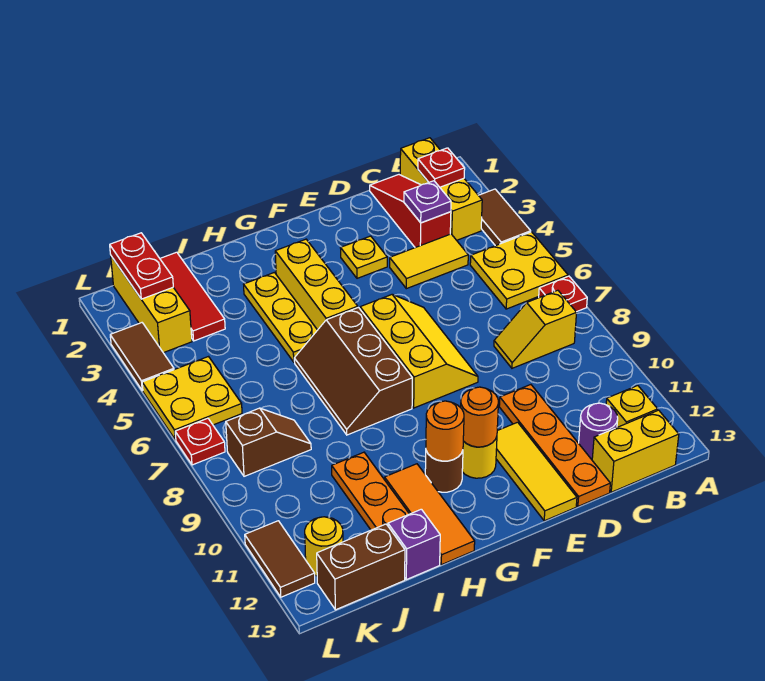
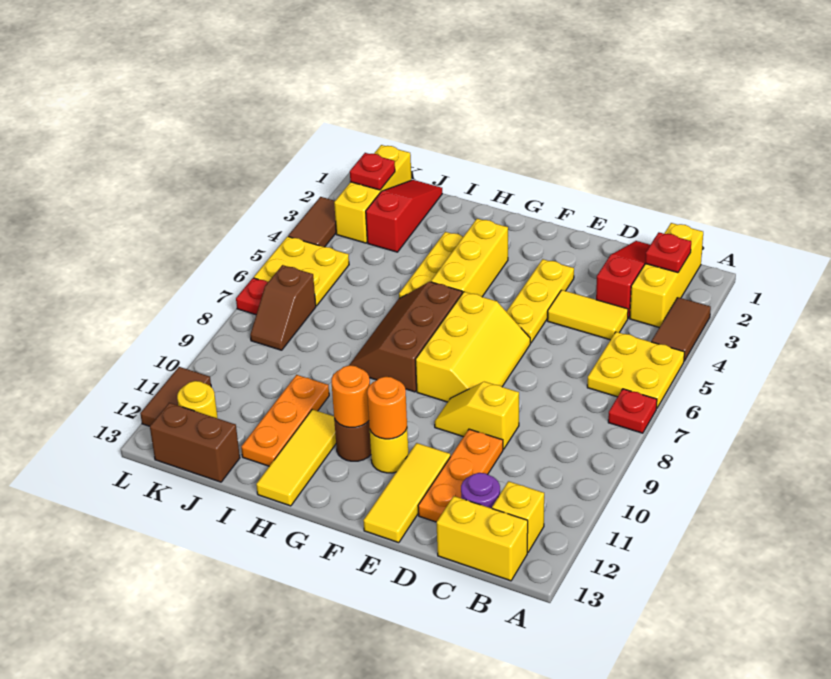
yellow 1x2 slope [494,290,577,368] -> yellow 1x2 slope moved to [434,382,519,449]
purple 1x1 plate [404,181,451,223] -> none
orange 1x4 plate [499,385,610,506] -> orange 1x3 plate [418,429,503,522]
yellow 1x1 plate [341,236,387,278] -> yellow 1x3 plate [507,259,574,343]
orange 1x3 tile [385,464,475,565] -> yellow 1x3 tile [256,409,336,506]
purple 1x1 brick [388,509,440,580] -> none
red 1x3 tile [160,252,225,341] -> red 1x3 slope [366,180,442,252]
brown 1x2 slope [226,408,311,476] -> brown 1x2 slope turned to [250,265,316,350]
red 1x2 plate [110,233,173,299] -> red 1x1 plate [350,153,395,190]

